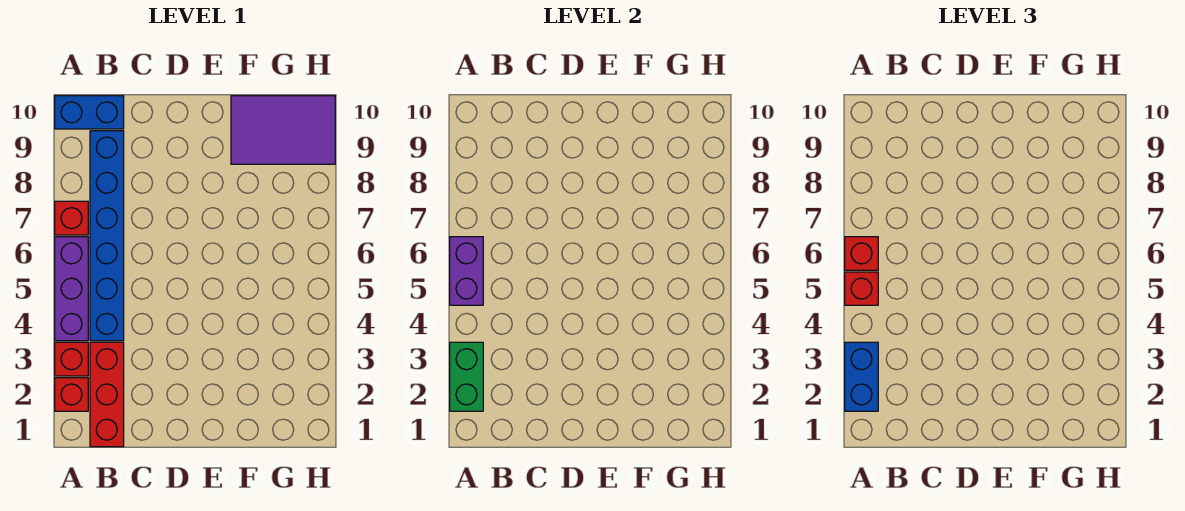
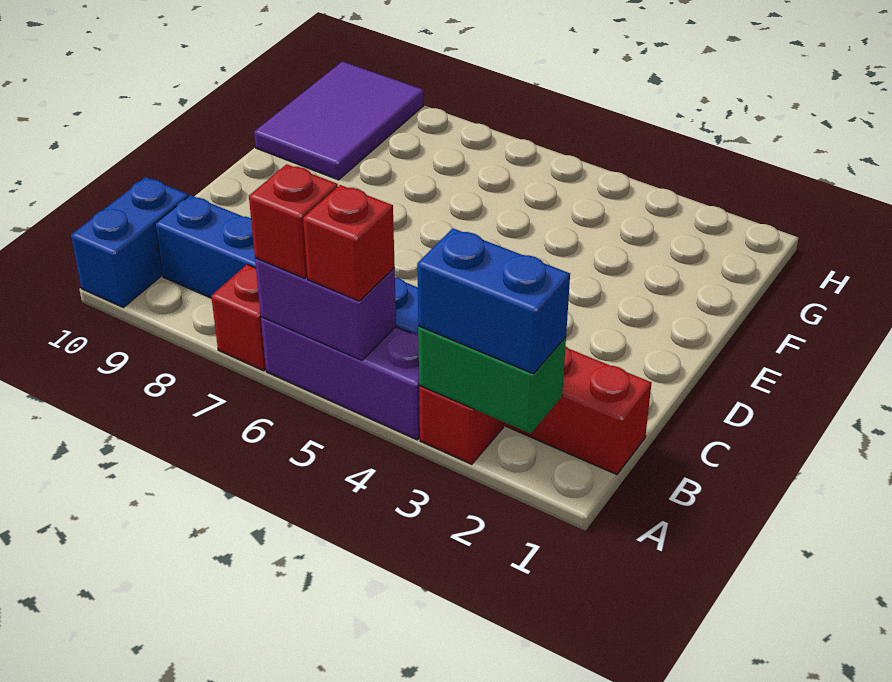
red 1x1 brick [55,378,88,411] -> none

